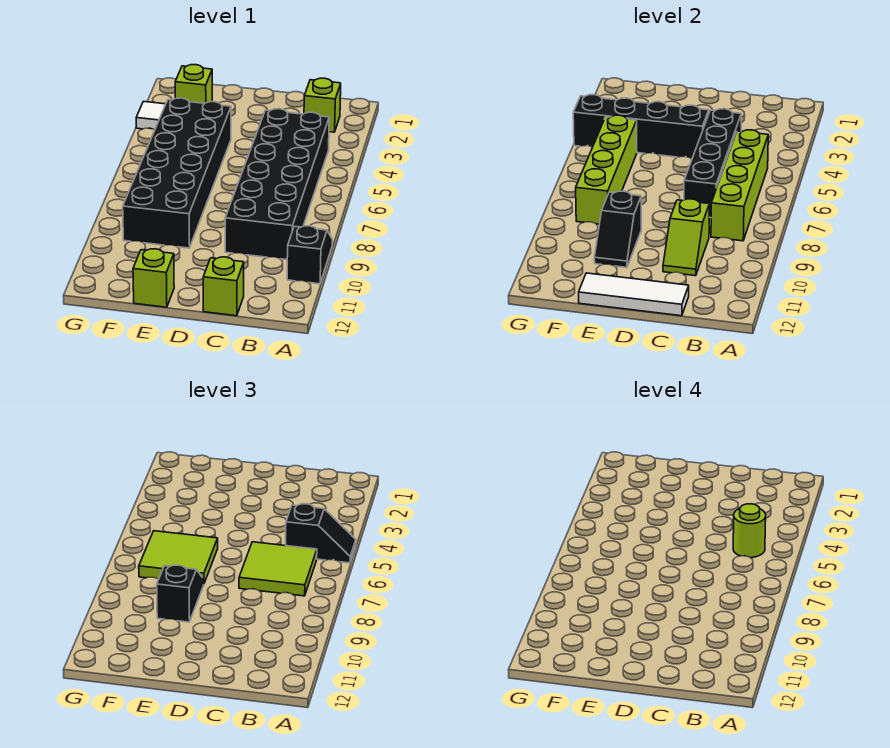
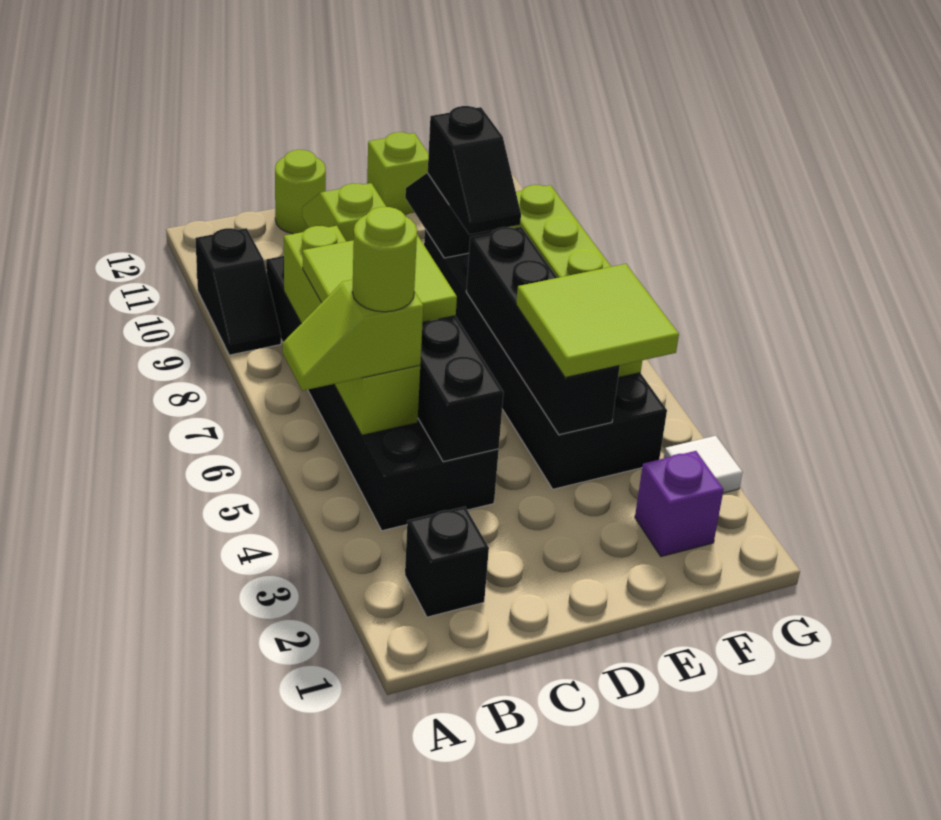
black 1x2 slope [286,504,356,563] -> lime 1x2 slope [283,280,423,391]
lime 1x1 brick [304,78,341,132] -> black 1x1 brick [405,507,489,617]
lime 1x1 brick [203,257,244,316] -> lime 1x1 round brick [275,150,326,234]
white 1x3 tile [579,273,689,316] -> none
black 1x4 brick [573,95,709,159] -> black 1x4 brick turned to [466,227,620,435]
lime 2x2 tile [139,531,218,583] -> lime 2x2 tile moved to [516,264,679,378]
lime 1x1 brick [175,65,212,103] -> purple 1x1 brick [635,451,724,557]

